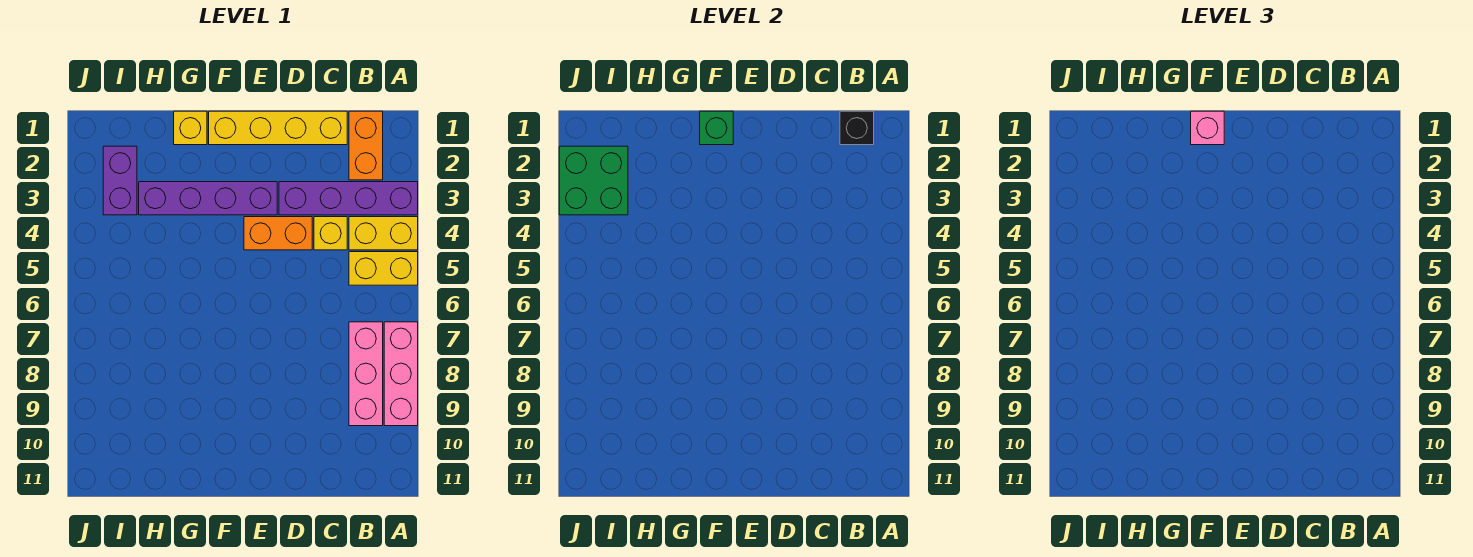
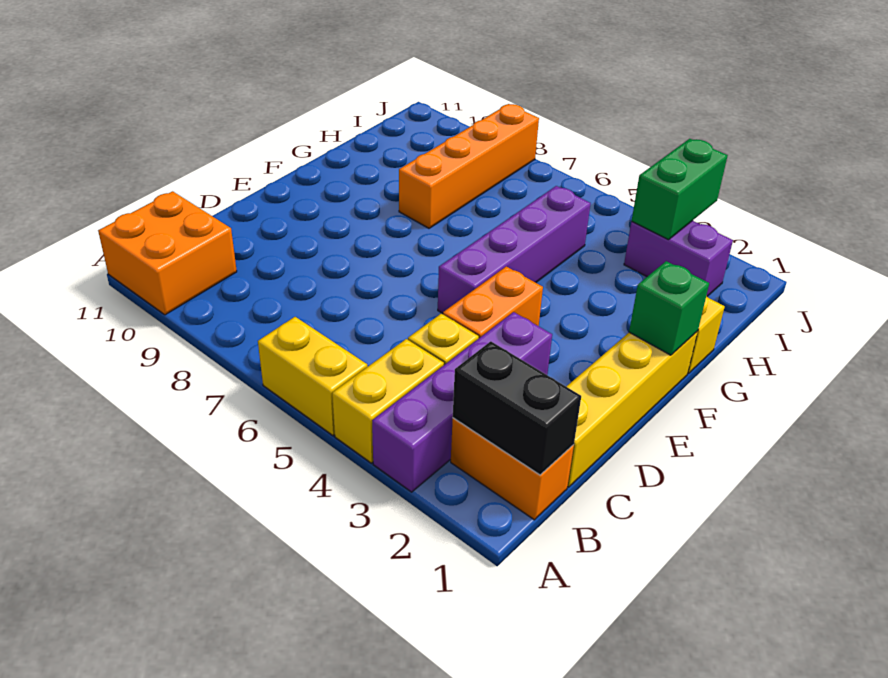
yellow 1x2 brick [349,252,418,285] -> yellow 1x2 brick turned to [258,317,368,436]
pink 1x3 brick [384,322,418,426] -> none
none -> orange 2x2 brick [98,191,237,315]
black 1x1 brick [840,111,874,145] -> black 1x2 brick [453,341,581,475]
pink 1x3 brick [349,322,383,426] -> none
purple 1x4 brick [139,182,277,215] -> purple 1x4 brick moved to [438,186,591,313]
pink 1x1 brick [1191,111,1224,145] -> none
none -> orange 1x4 brick [399,104,539,228]
green 2x2 brick [559,146,628,215] -> green 1x2 brick [632,139,728,240]

